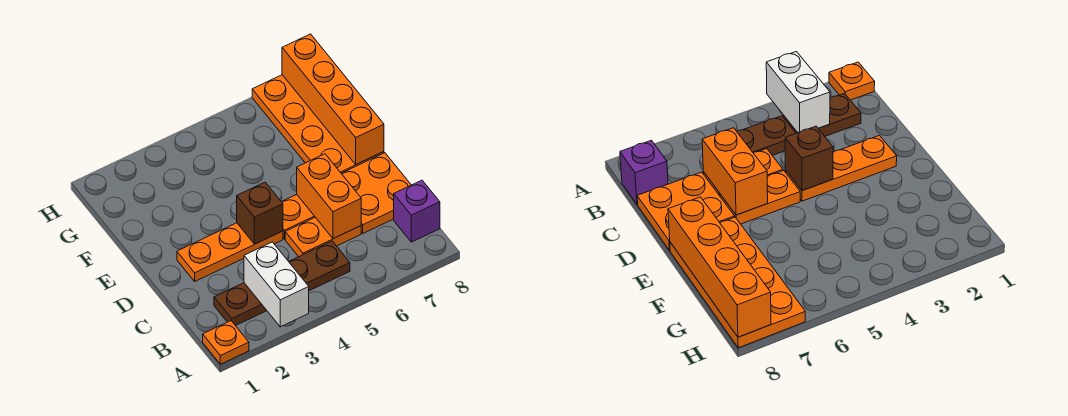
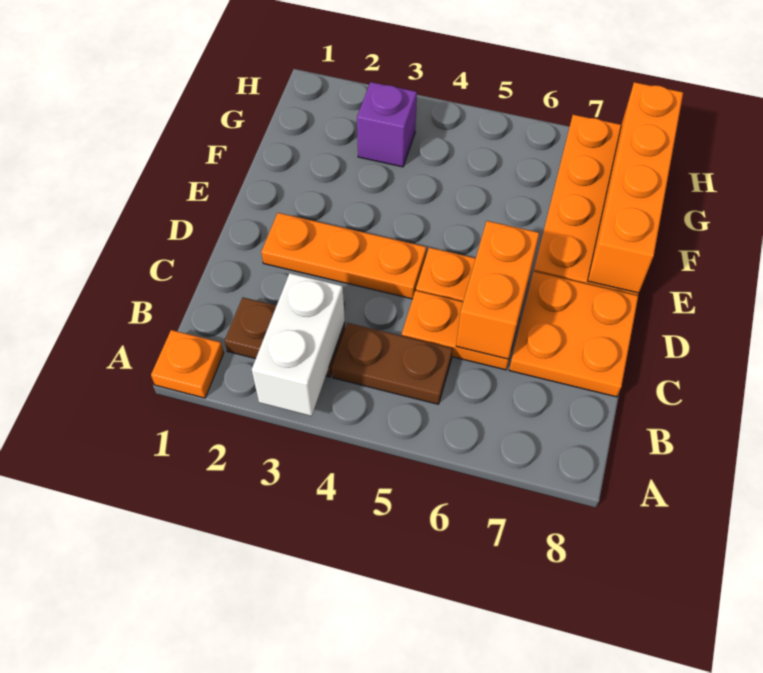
purple 1x1 brick [394,180,440,242] -> purple 1x1 brick moved to [357,82,417,167]
brown 1x1 brick [237,182,283,244] -> none

